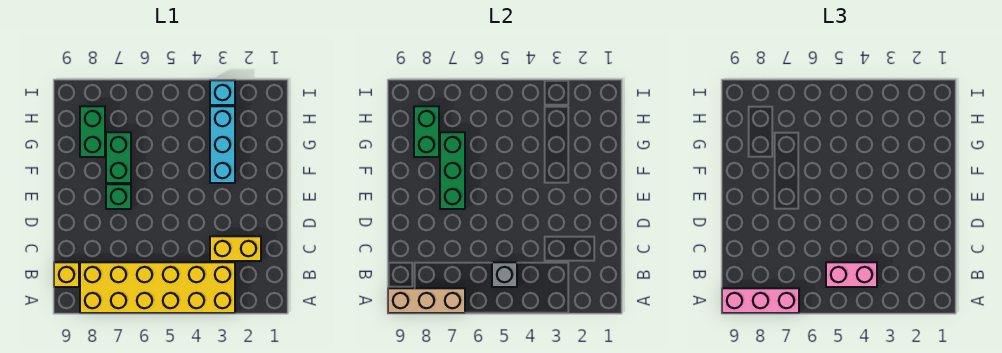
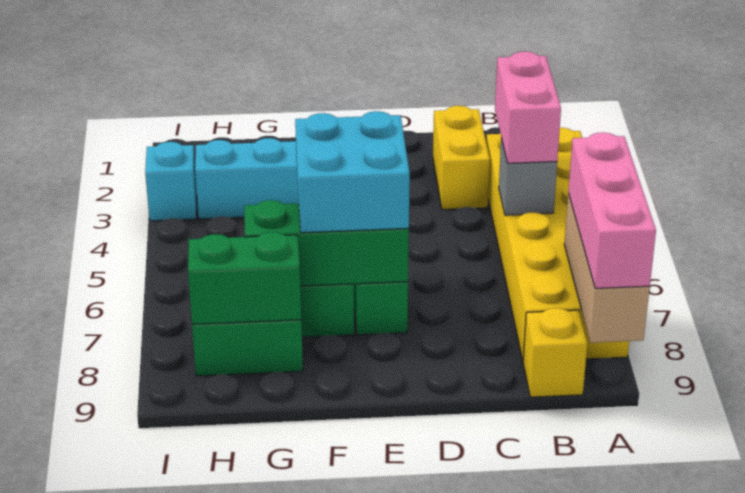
none -> cyan 2x2 brick [295,111,410,233]

